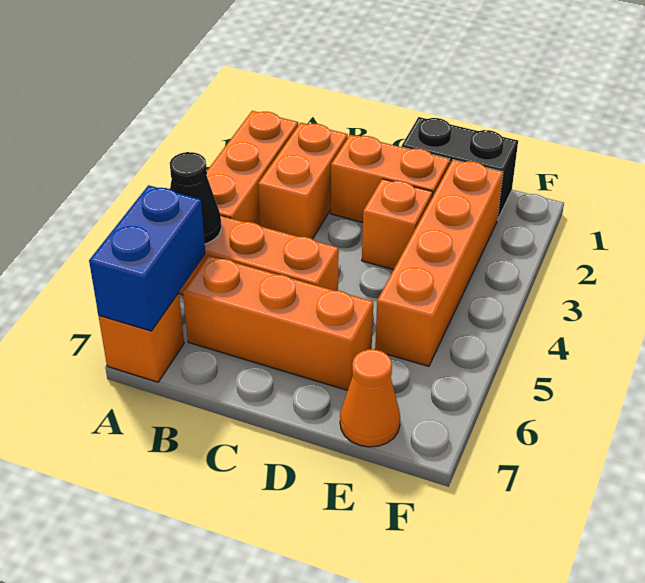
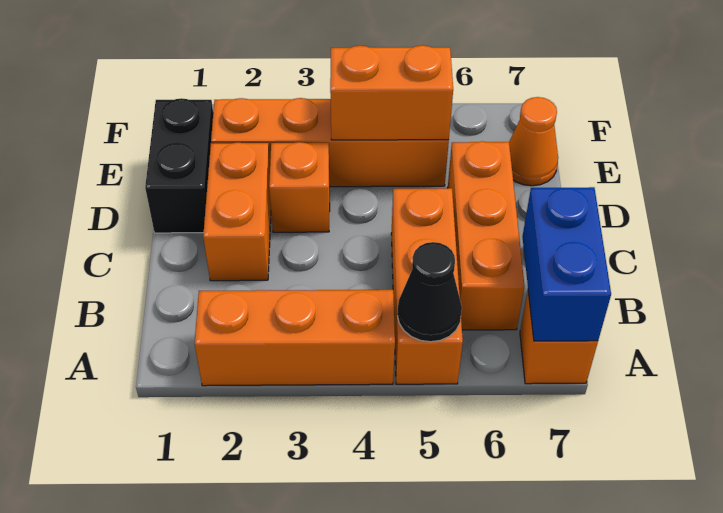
blue 1x2 brick [89,185,206,331] -> blue 1x2 brick turned to [522,187,611,341]
orange 1x2 brick [258,123,348,239] -> orange 1x2 brick moved to [330,45,453,140]

